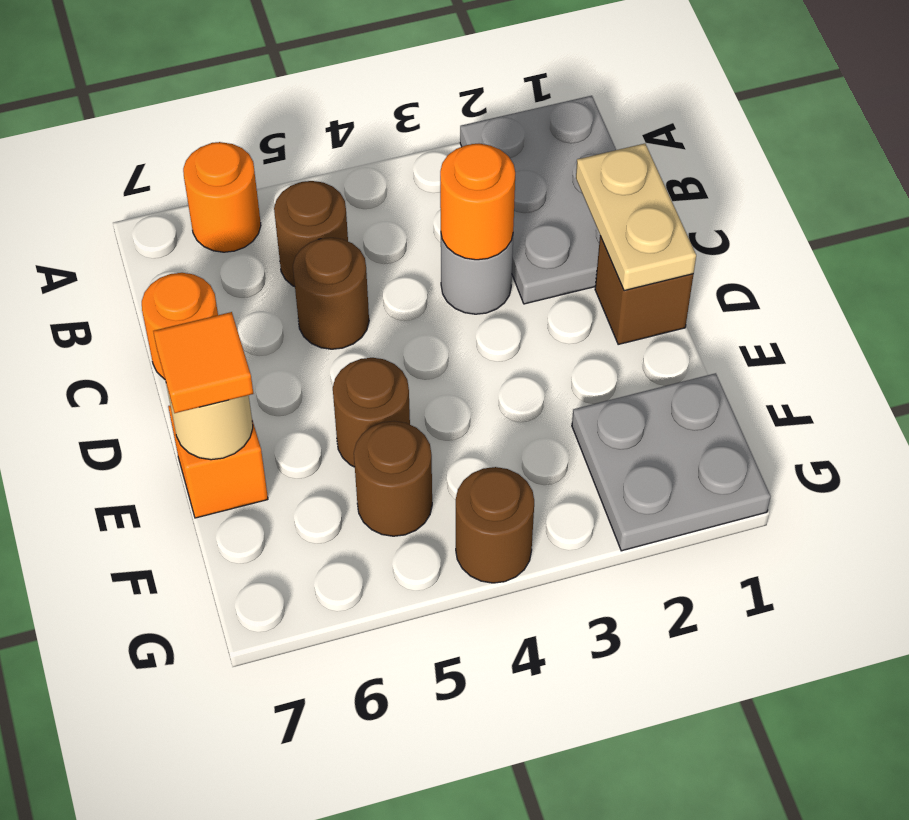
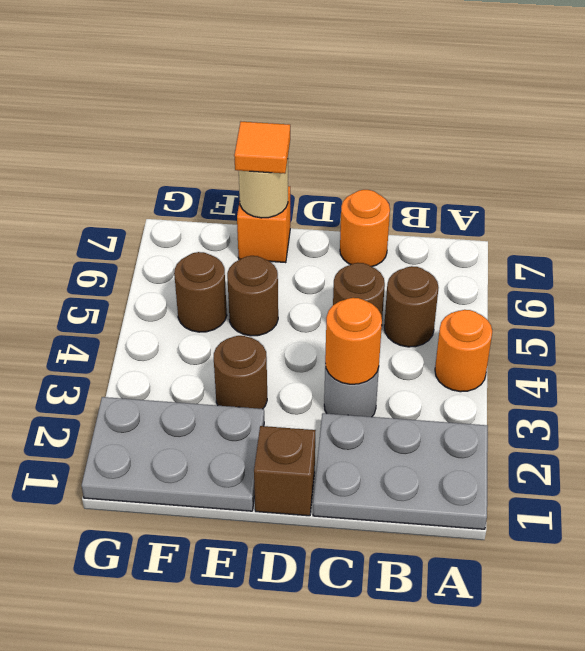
orange 1x1 round brick [183,142,261,252] -> orange 1x1 round brick moved to [435,310,492,392]
tan 1x2 plate [576,144,696,291] -> none
grey 2x2 plate [572,373,771,551] -> grey 2x3 plate [82,397,264,511]
brown 1x1 round brick [456,467,534,583] -> brown 1x1 round brick moved to [214,336,267,409]

